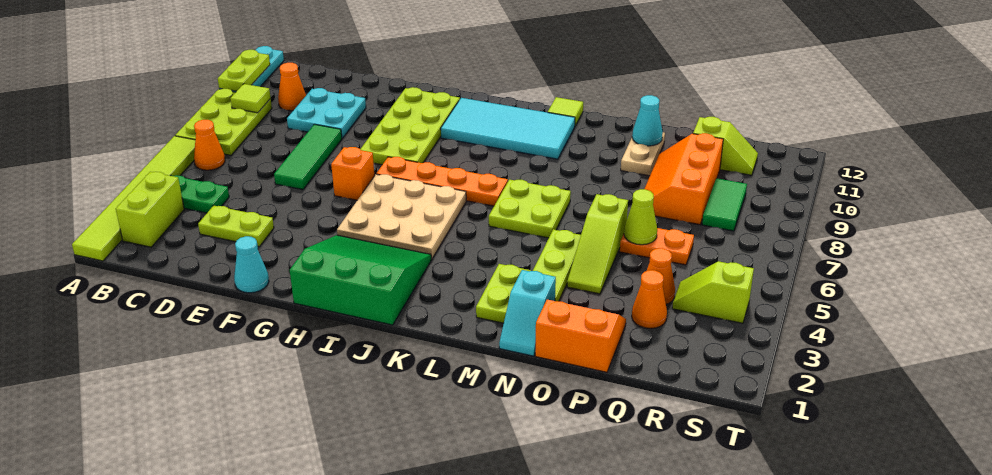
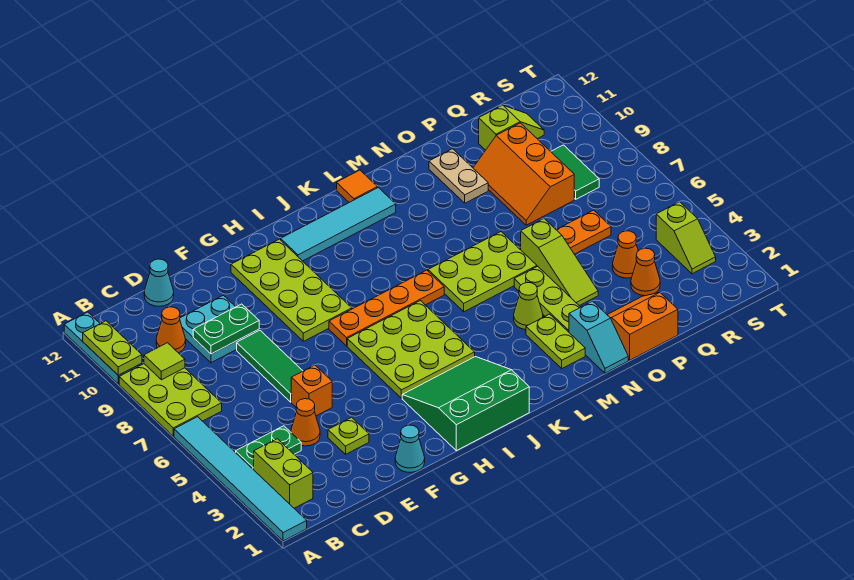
lime 1x6 tile [72,136,195,261] -> cyan 1x6 tile [174,417,307,541]
orange 1x1 cone [194,120,225,170] -> orange 1x1 cone moved to [291,399,320,446]
lime 1x2 plate [198,206,274,247] -> lime 1x1 plate [328,417,369,454]
none -> green 1x2 plate [193,304,259,354]
orange 1x1 brick [331,147,375,200] -> orange 1x1 brick moved to [291,365,332,416]
tan 3x3 plate [337,174,466,259] -> lime 3x3 plate [347,301,475,398]
cyan 2x4 tile [441,98,575,159] -> cyan 1x4 tile [281,188,396,261]
lime 2x2 plate [489,180,571,238] -> lime 2x3 plate [428,232,537,312]
lime 1x1 tile [548,97,583,126] -> orange 1x1 tile [337,170,377,202]
cyan 1x1 cone [632,95,663,146] -> cyan 1x1 cone moved to [144,259,174,306]
lime 1x1 cone [624,189,657,245] -> lime 1x1 cone moved to [514,283,543,330]
lime 1x2 slope [672,261,754,323] -> lime 1x2 slope turned to [656,202,716,274]

